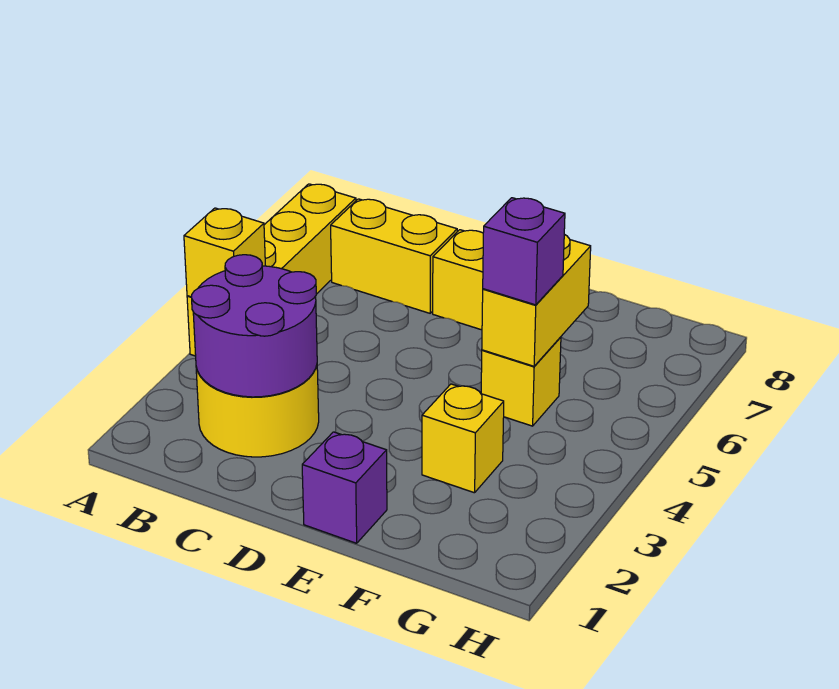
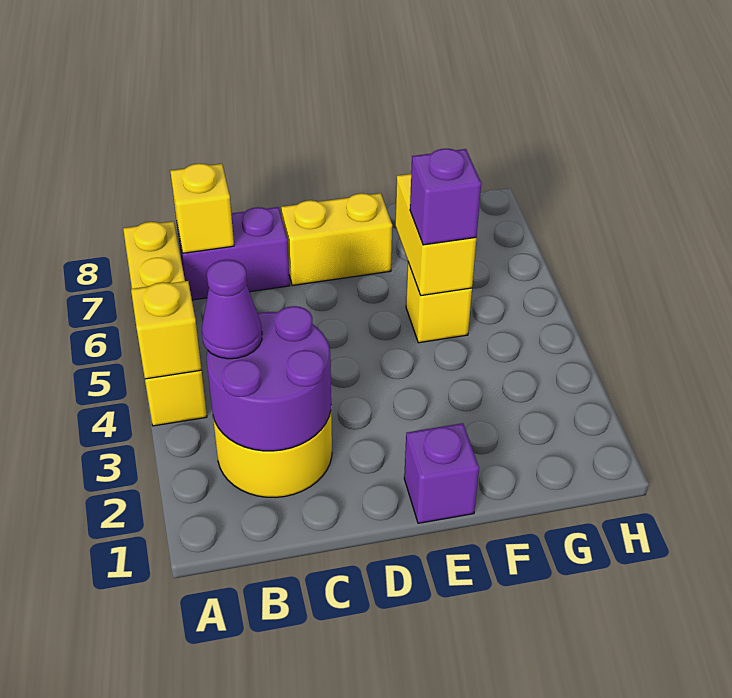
none -> purple 1x1 cone [202,260,262,359]
yellow 1x2 brick [331,199,457,313] -> purple 1x2 brick [177,207,290,300]
yellow 1x1 brick [422,384,504,493] -> yellow 1x1 brick moved to [170,163,234,253]

